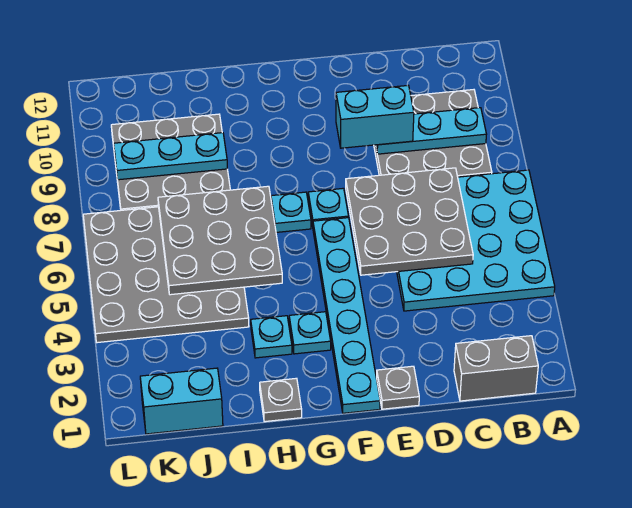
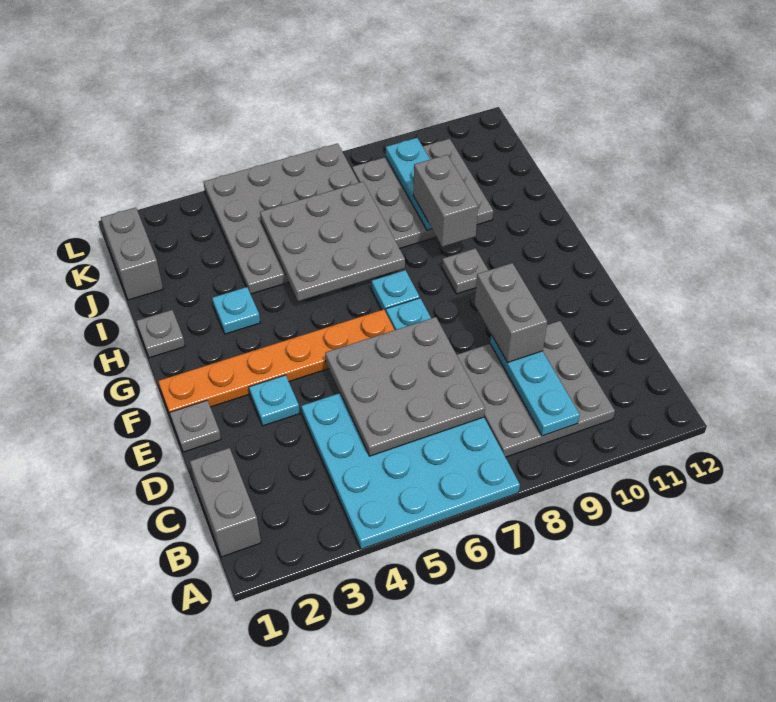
cyan 1x2 brick [336,85,414,148] -> grey 1x2 brick [475,263,547,363]
cyan 1x6 plate [313,218,380,413] -> orange 1x6 plate [158,309,394,415]
cyan 1x1 plate [289,312,331,354] -> cyan 1x1 plate moved to [249,375,300,426]
none -> grey 1x1 plate [442,248,488,294]
none -> grey 1x2 brick [413,155,478,247]
cyan 1x2 brick [140,368,223,434] -> grey 1x2 brick [101,207,163,300]

